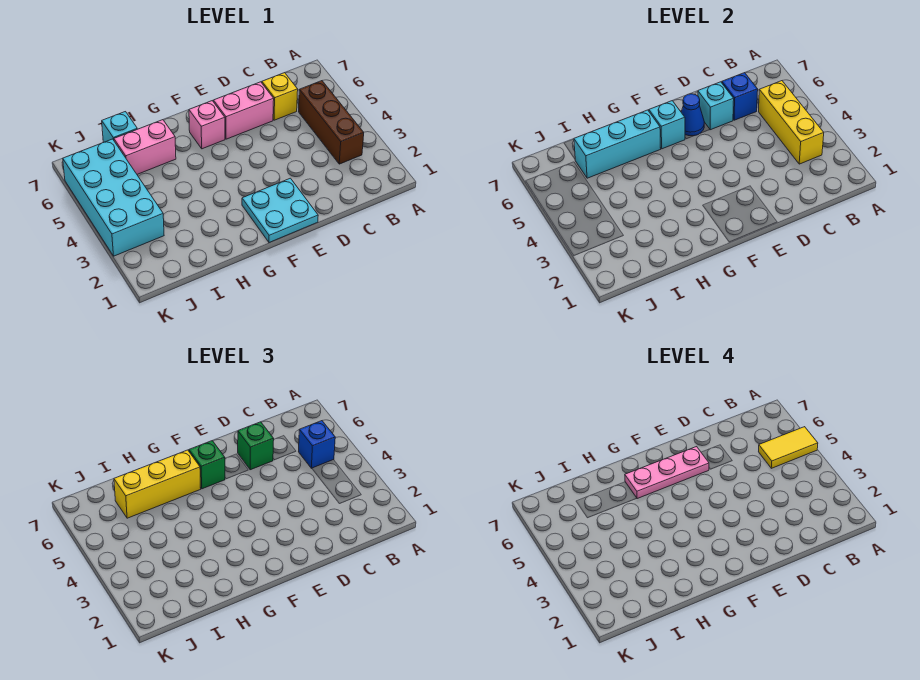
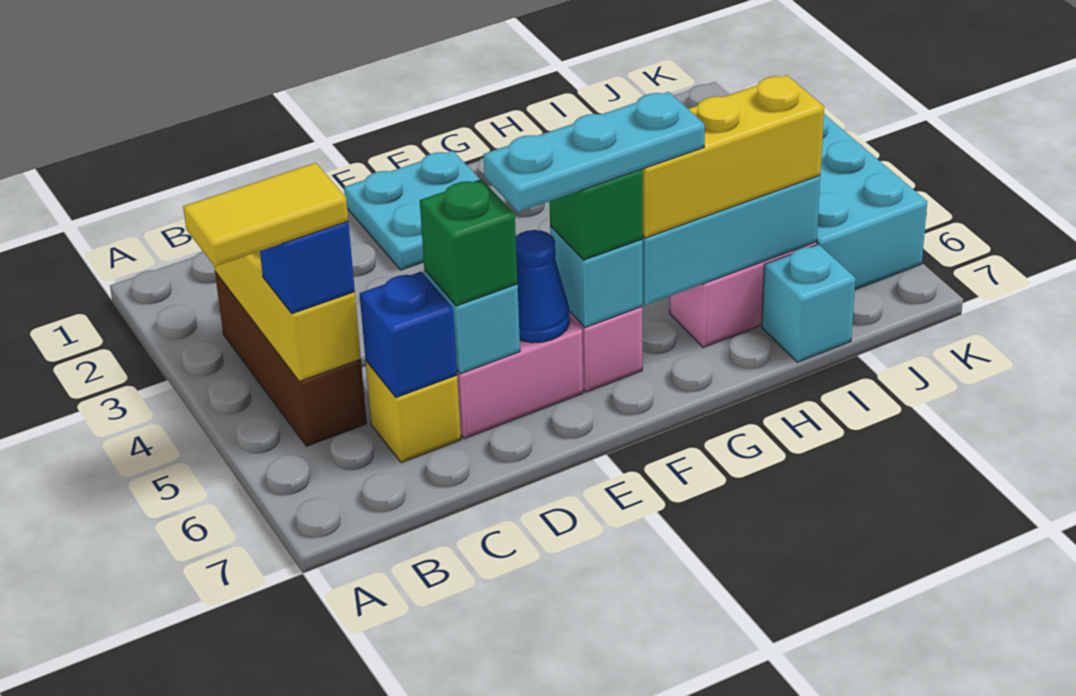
pink 1x3 plate [625,447,709,499] -> cyan 1x3 plate [483,92,705,212]

